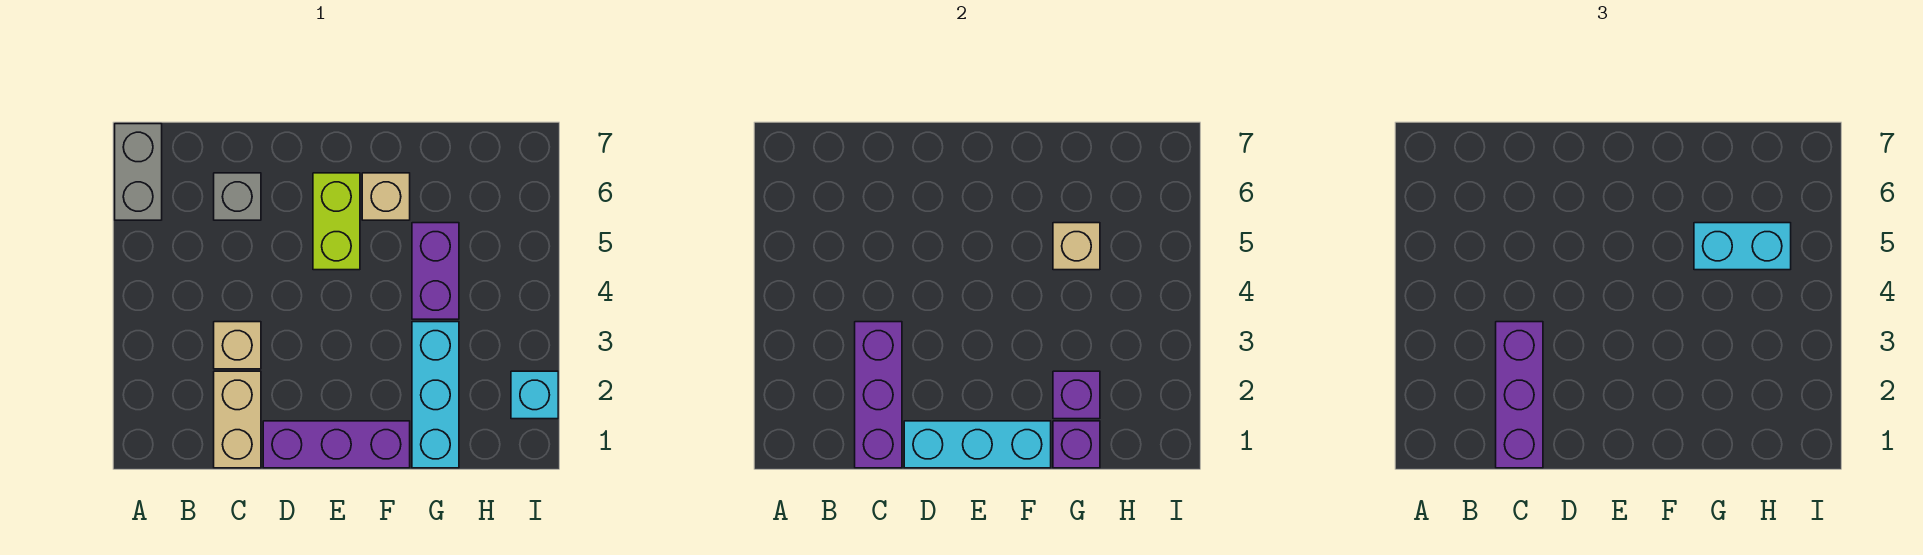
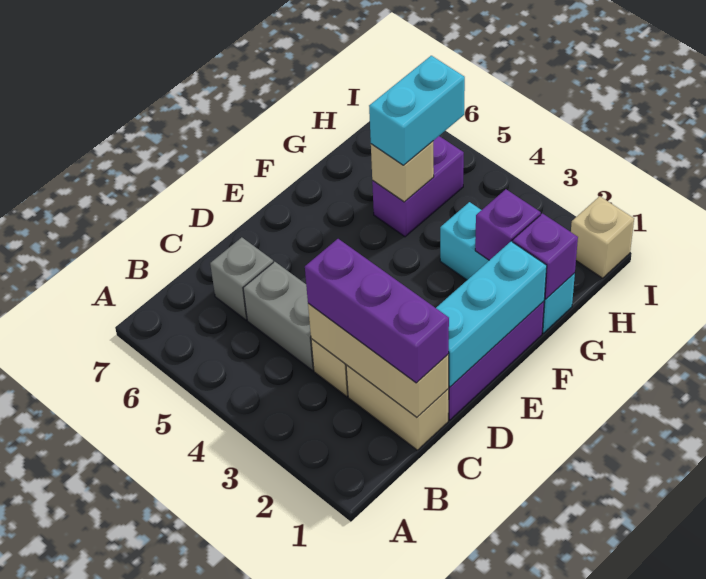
grey 1x2 brick [115,124,162,220] -> grey 1x2 brick moved to [243,262,314,370]
purple 1x3 brick [855,322,902,468] -> tan 1x3 brick [308,304,449,417]
lime 1x2 brick [313,173,360,270] -> none
tan 1x1 brick [362,173,410,220] -> tan 1x1 brick moved to [571,196,634,278]
purple 1x2 brick [412,223,459,319] -> purple 1x2 brick turned to [372,136,464,237]
cyan 1x1 brick [511,371,558,419] -> none

